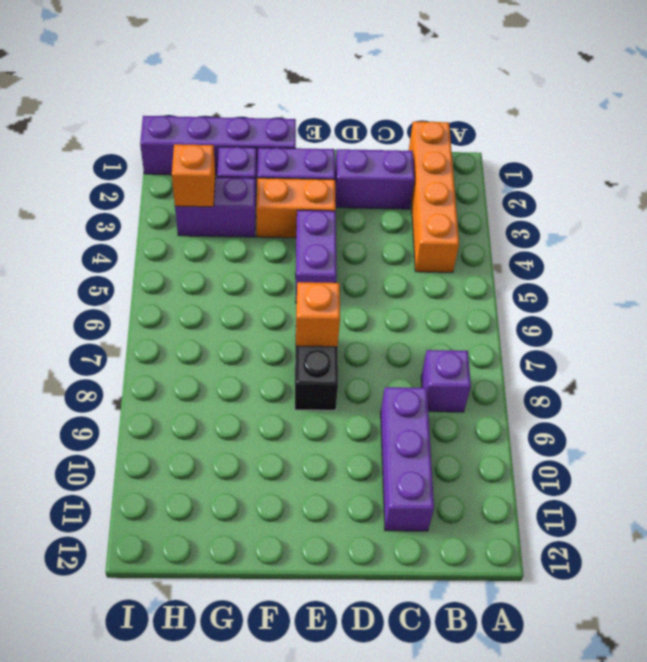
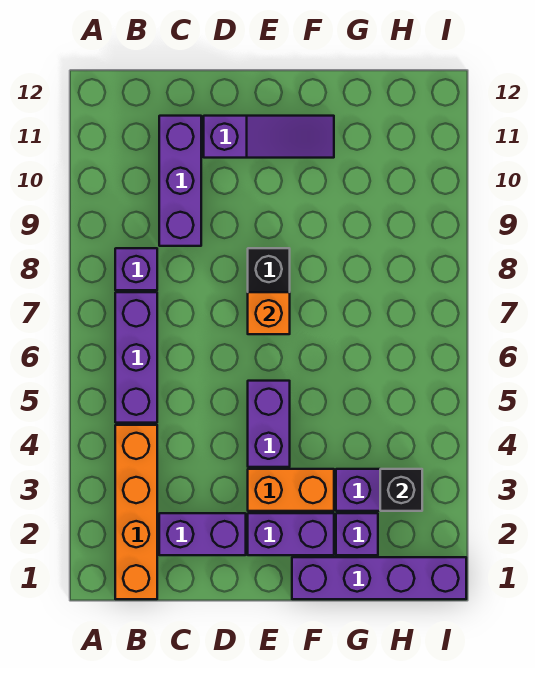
none -> purple 1x3 brick [115,292,157,423]
none -> purple 1x3 slope [204,116,334,158]
orange 1x1 brick [172,144,215,207] -> black 1x1 brick [380,469,422,511]

